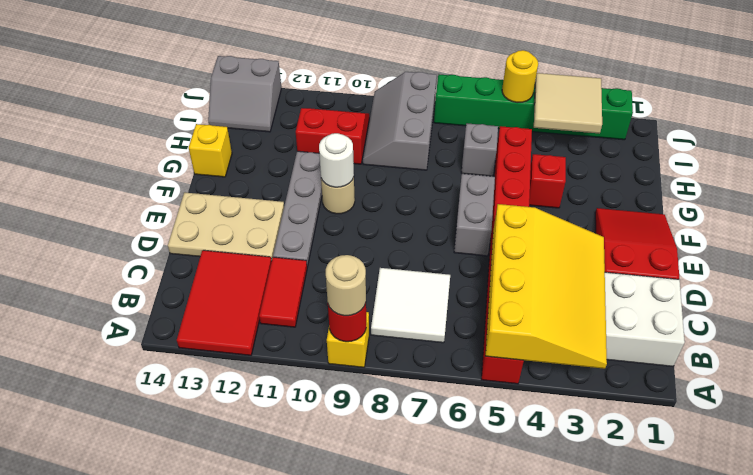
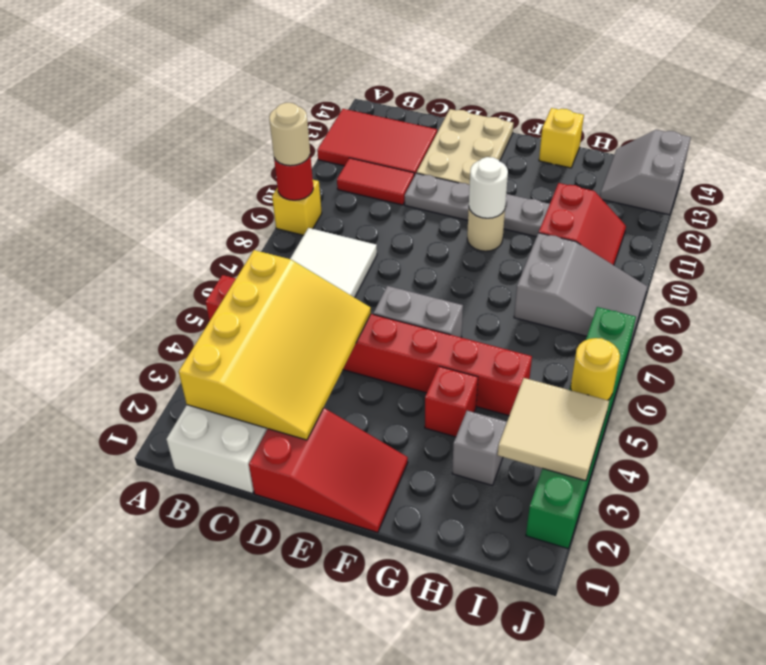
yellow 3x4 slope [486,204,607,369] -> yellow 3x4 slope turned to [179,250,371,440]
grey 1x1 brick [461,123,498,176] -> grey 1x1 brick moved to [452,411,507,486]
grey 2x3 slope [363,72,437,170] -> grey 2x3 slope turned to [514,233,647,344]

